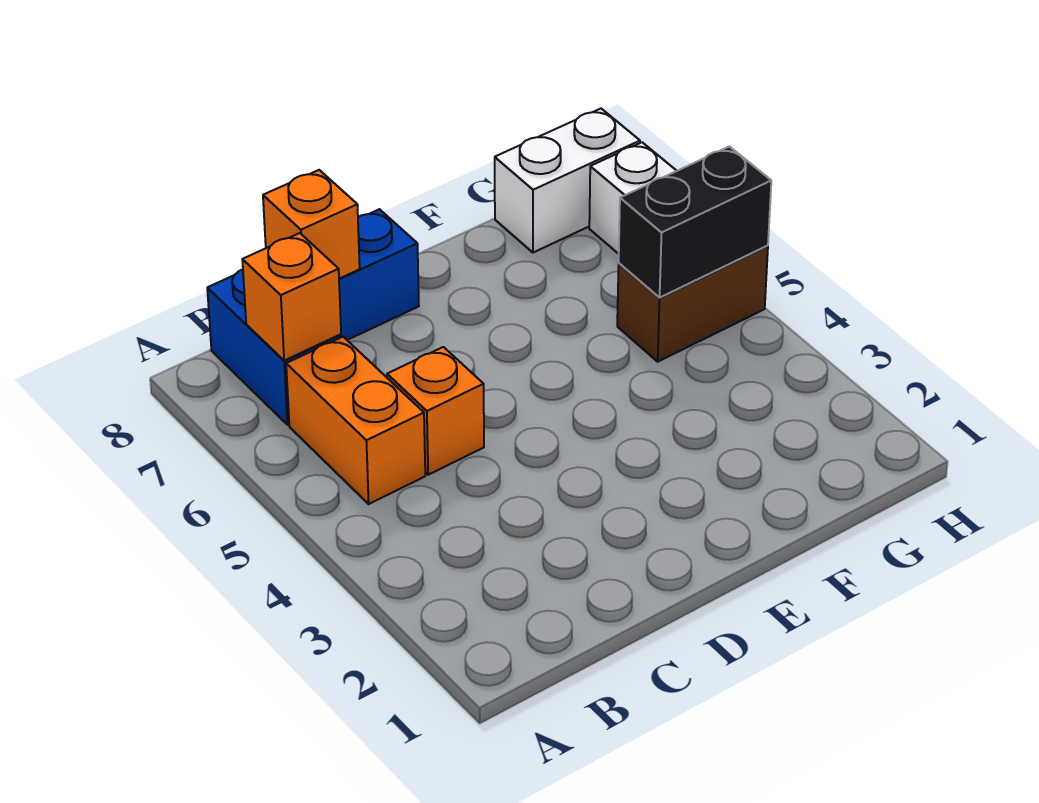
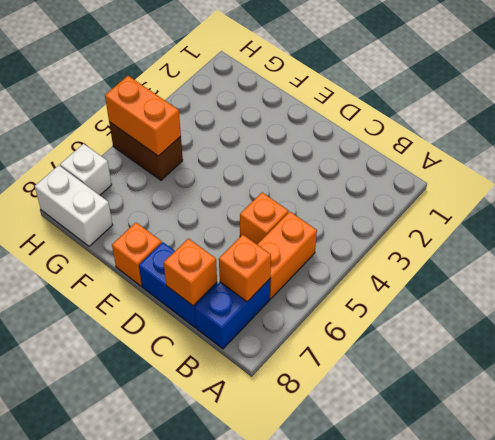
none -> orange 1x1 brick [112,223,162,286]
black 1x2 brick [619,147,771,298] -> orange 1x2 brick [105,76,181,156]

